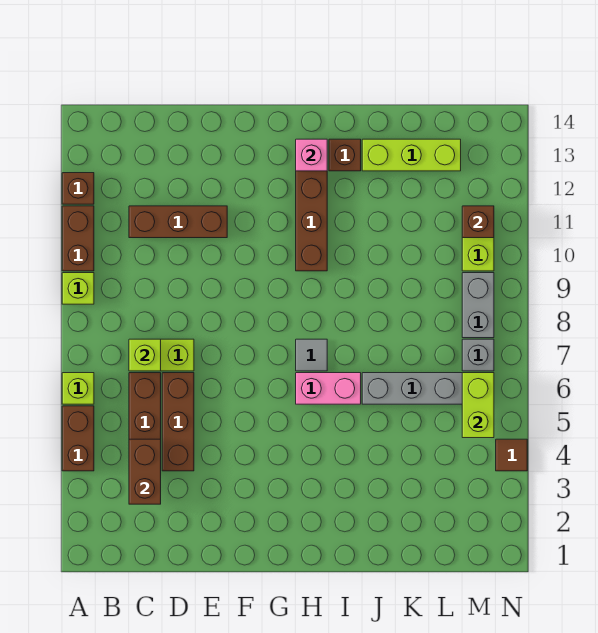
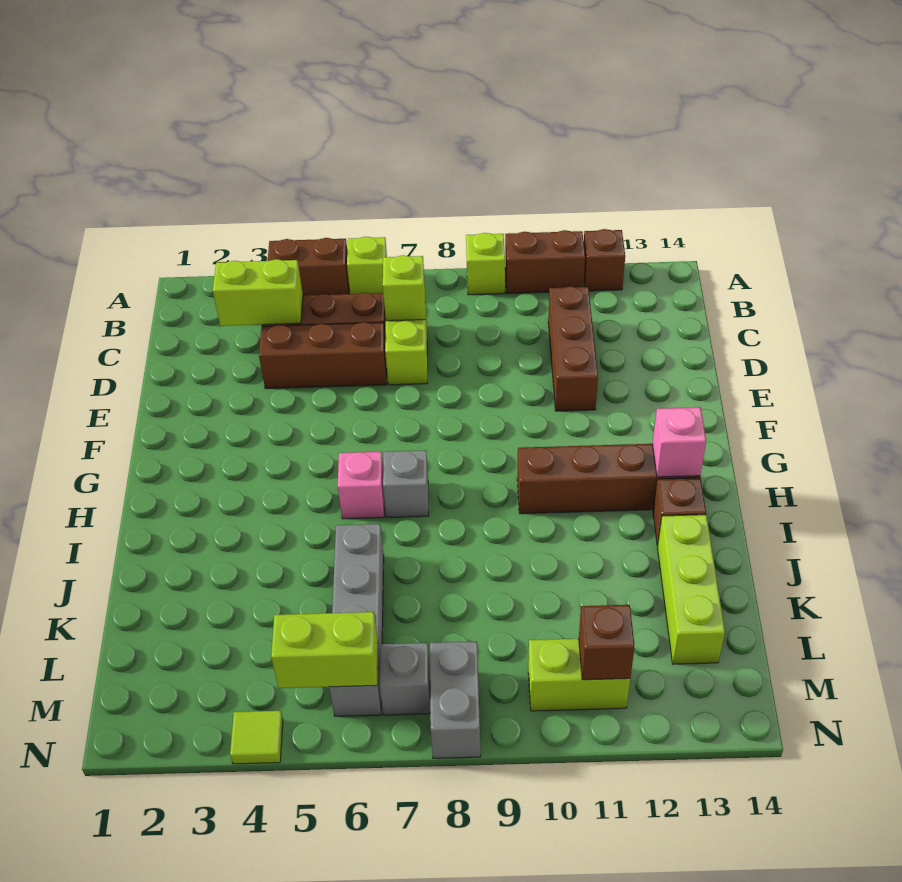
brown 1x2 brick [129,439,161,504] -> lime 1x2 brick [213,259,303,326]
pink 1x2 brick [296,373,361,404] -> pink 1x1 brick [338,452,385,519]
grey 1x1 tile [296,339,327,371] -> grey 1x1 brick [383,450,429,517]
grey 1x2 brick [462,273,494,338] -> grey 1x2 brick turned to [430,642,481,758]
brown 1x1 tile [496,439,527,471] -> lime 1x1 tile [230,711,283,764]

